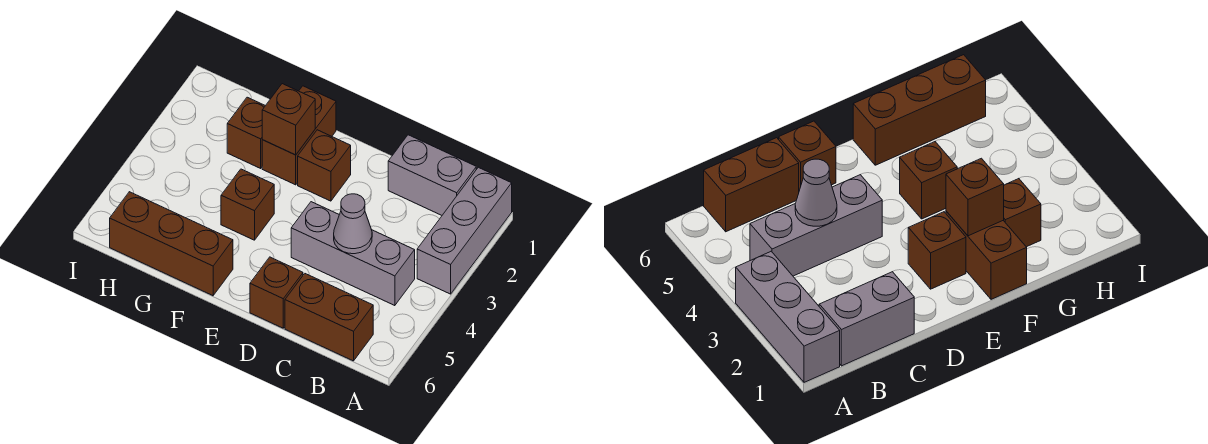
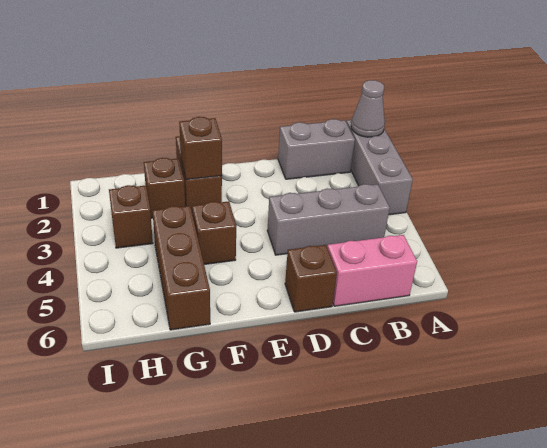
brown 1x2 brick [285,274,373,361] -> pink 1x2 brick [327,235,417,306]
grey 1x1 cone [334,194,372,254] -> grey 1x1 cone moved to [351,80,385,137]
brown 1x1 brick [298,130,351,201] -> brown 1x1 brick moved to [109,185,153,248]
brown 1x3 brick [110,192,233,296] -> brown 1x3 brick turned to [152,206,210,330]

